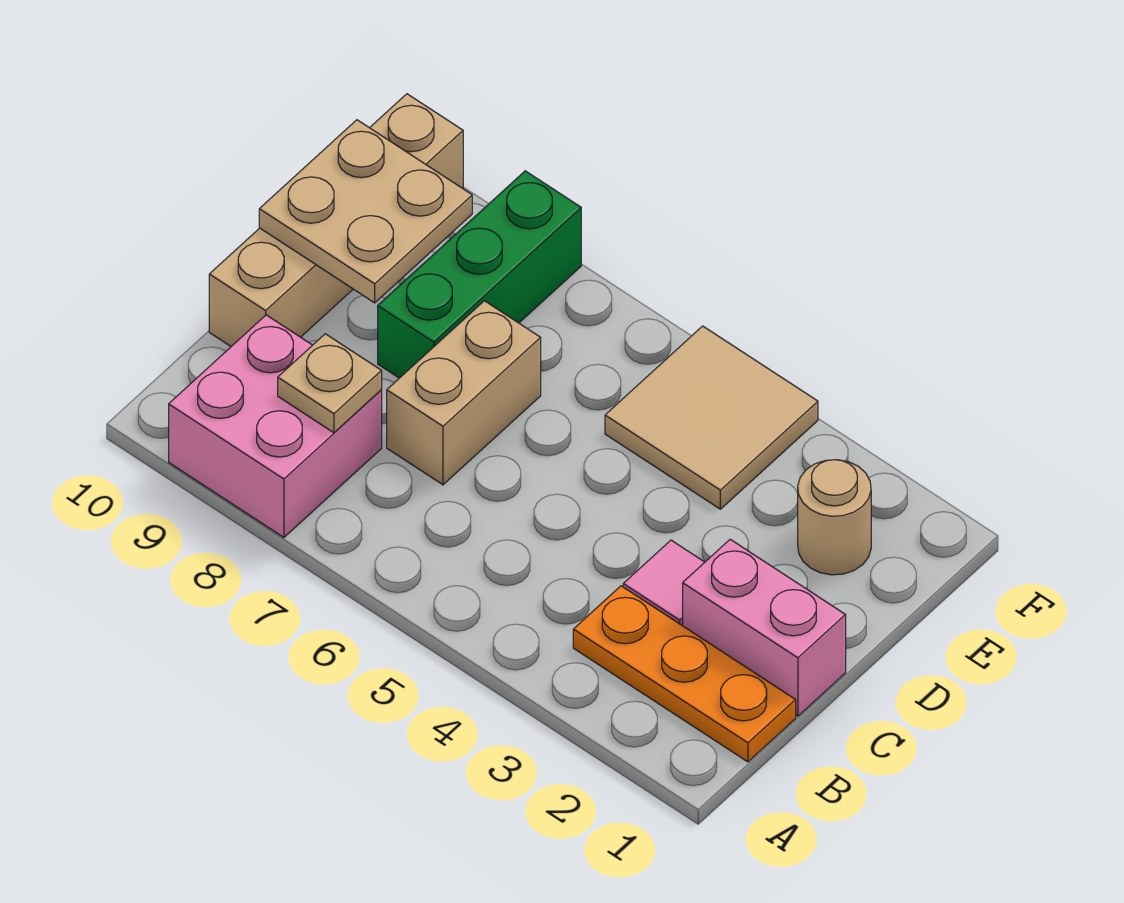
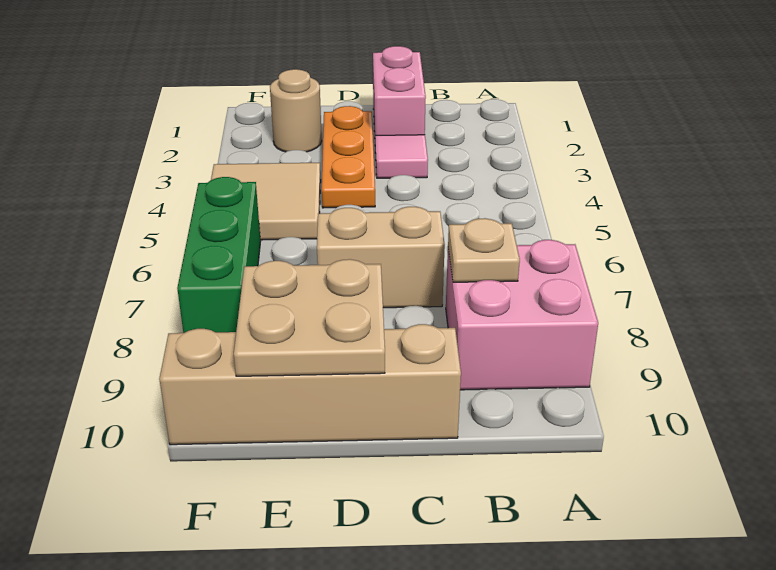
orange 1x3 plate [573,586,796,762] -> orange 1x3 plate moved to [322,106,375,208]
green 1x3 brick [378,171,581,378] -> green 1x3 brick turned to [177,177,261,333]

